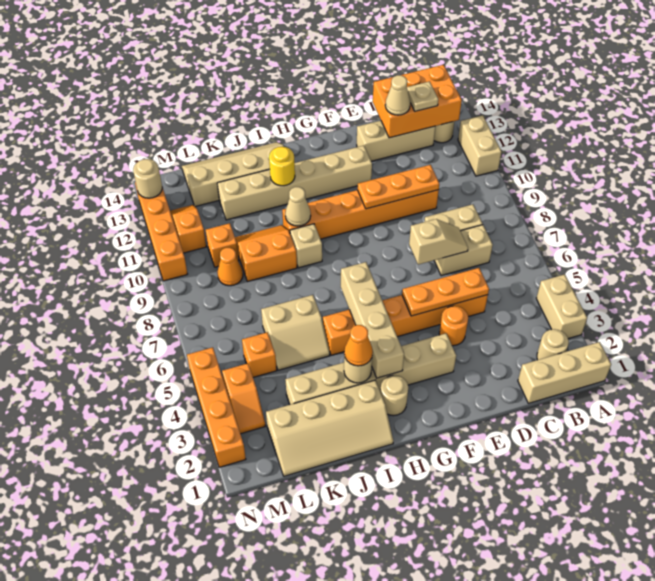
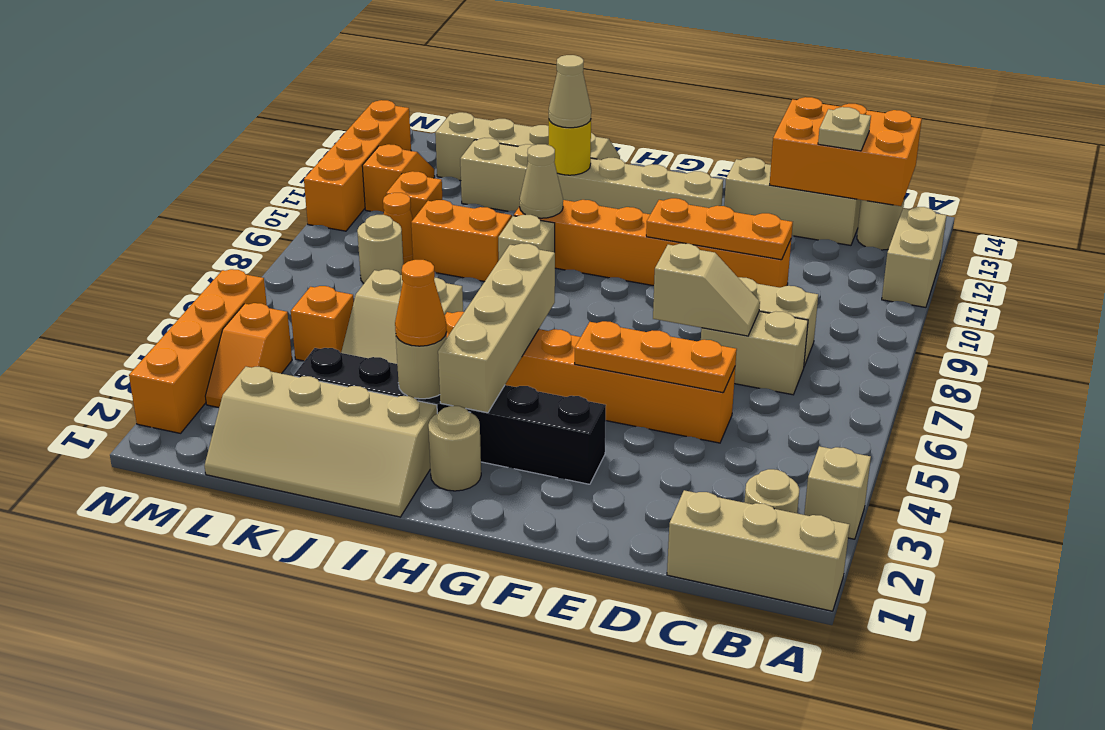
tan 1x2 brick [536,274,587,339] -> tan 1x1 brick [804,446,871,539]
tan 1x1 cone [385,75,410,115] -> tan 1x1 cone moved to [549,55,591,128]
orange 1x1 round brick [439,306,468,346] -> none
tan 1x6 brick [285,334,456,405] -> black 1x6 brick [294,348,606,484]
tan 1x1 round brick [133,159,162,198] -> tan 1x1 round brick moved to [357,215,403,284]

